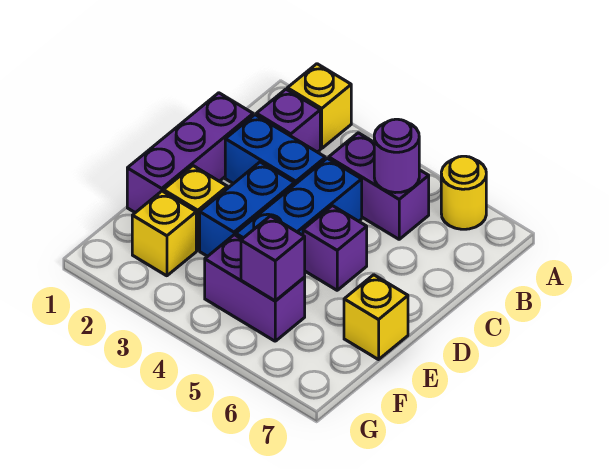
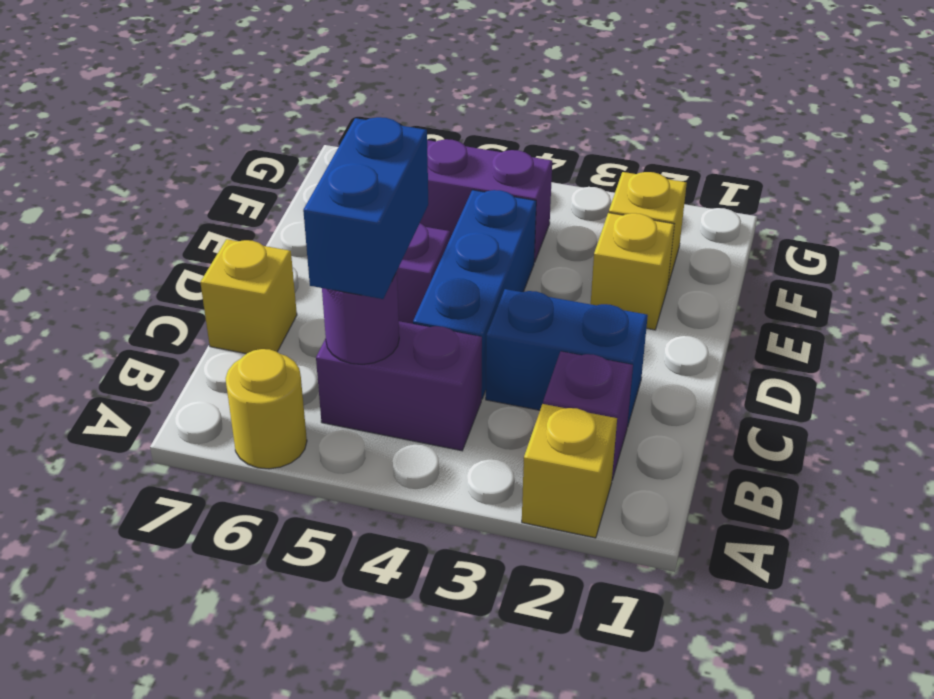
purple 1x3 brick [127,93,253,213] -> none
blue 1x2 brick [200,162,294,256] -> blue 1x2 brick moved to [303,117,428,299]
yellow 1x1 brick [344,275,408,360] -> yellow 1x1 brick moved to [200,239,297,354]
purple 1x1 brick [241,216,305,301] -> none

